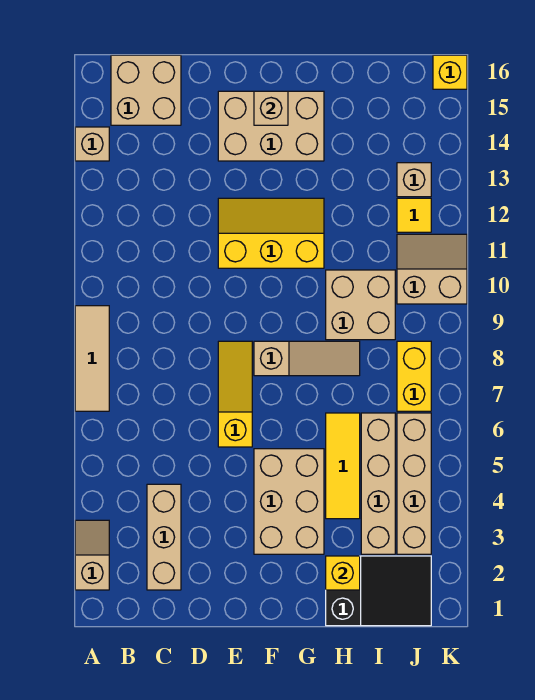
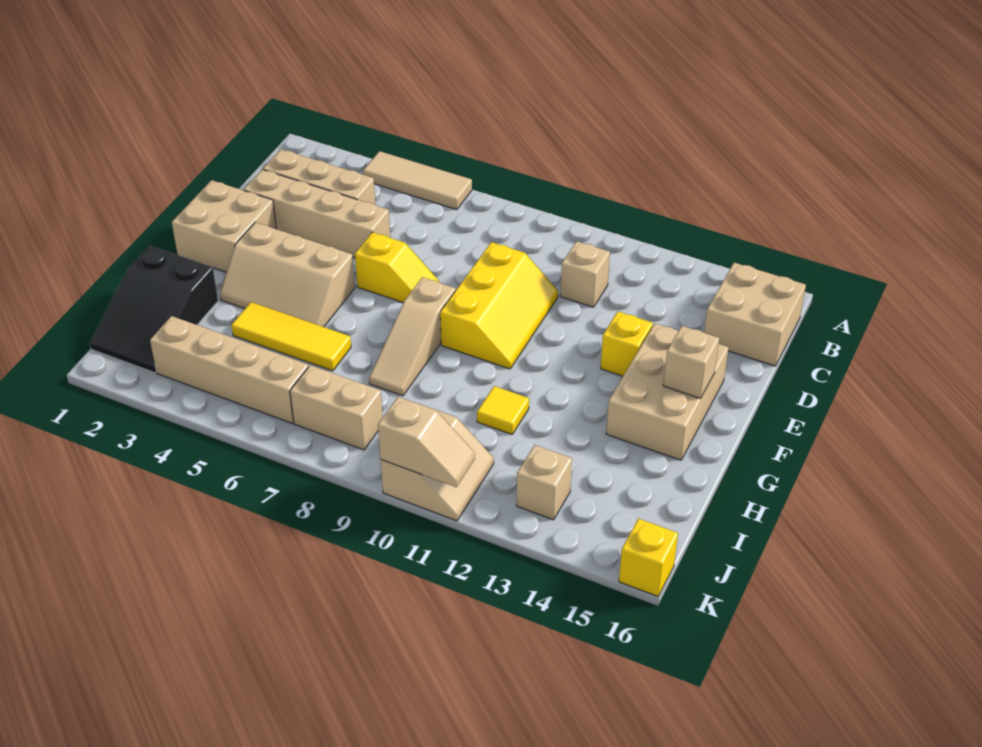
tan 1x2 slope [75,520,109,590] -> tan 1x2 slope moved to [378,397,475,487]
tan 1x3 tile [75,306,109,411] -> tan 1x3 tile moved to [363,151,472,210]
tan 1x1 brick [75,127,109,161] -> tan 1x1 brick moved to [560,241,610,307]
yellow 1x3 slope [218,341,252,447] -> yellow 1x2 slope [355,232,439,303]
yellow 2x3 slope [218,198,324,268] -> yellow 2x3 slope moved to [440,242,558,369]
tan 2x3 brick [254,449,324,554] -> tan 2x3 slope [220,222,355,327]
yellow 1x1 brick [326,556,360,590] -> yellow 1x1 brick moved to [601,312,653,376]
tan 2x2 brick [326,270,395,340] -> tan 2x2 brick moved to [172,180,276,272]
tan 1x4 brick [361,413,395,554] -> tan 1x4 brick moved to [244,170,390,258]
yellow 1x2 brick [397,341,431,411] -> tan 1x2 brick [290,365,383,450]
yellow 1x1 tile [397,198,431,232] -> yellow 1x1 tile moved to [477,386,529,434]

